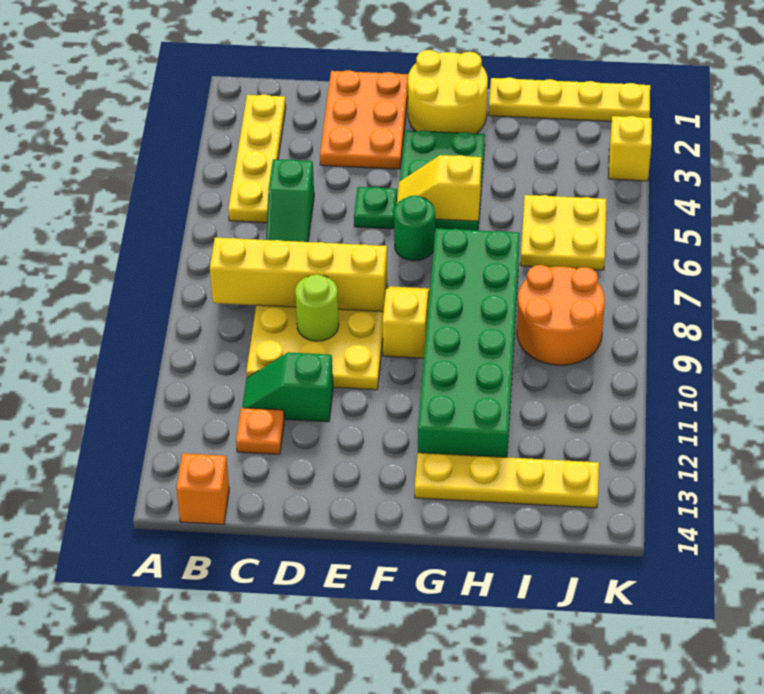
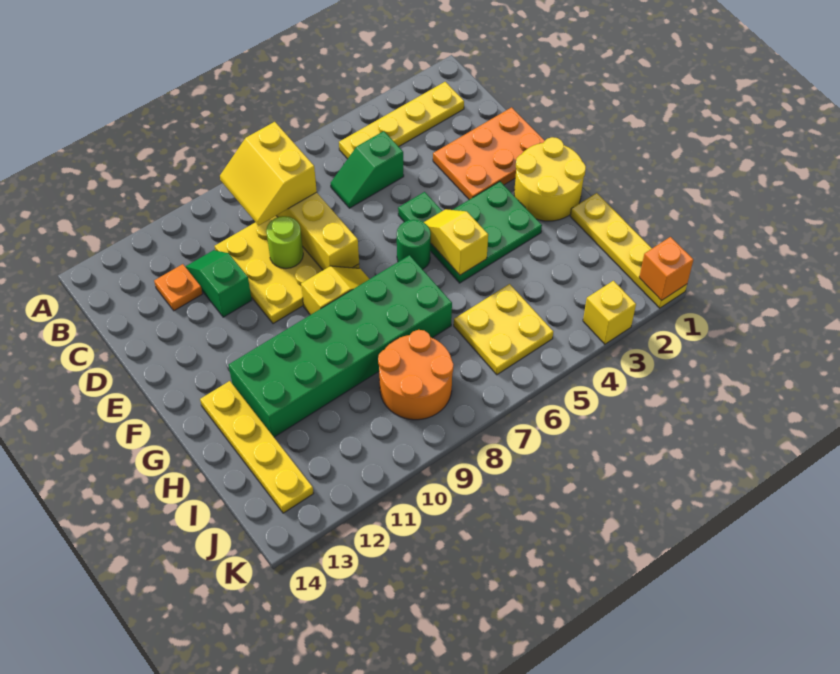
none -> yellow 2x2 slope [220,122,317,225]
orange 1x1 brick [176,453,229,525] -> orange 1x1 brick moved to [639,237,694,301]

